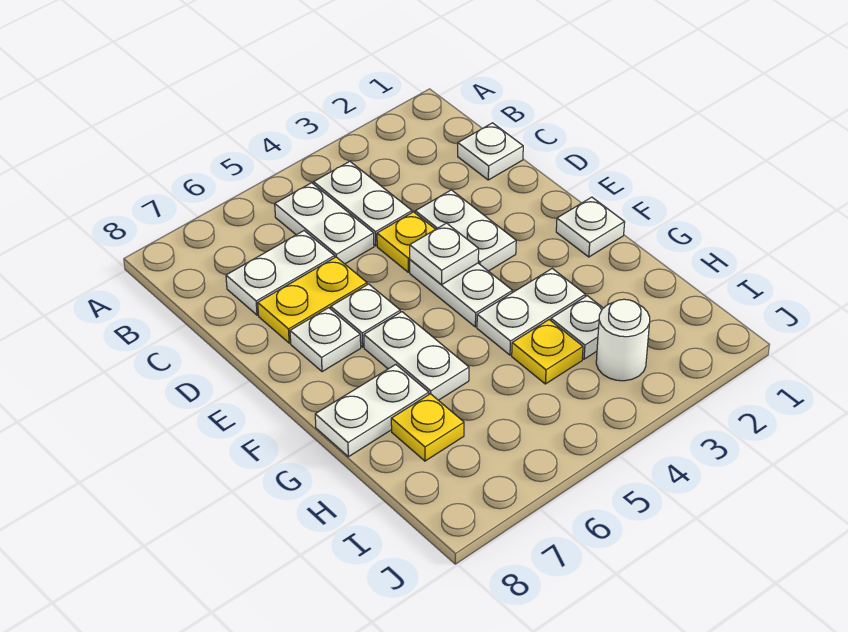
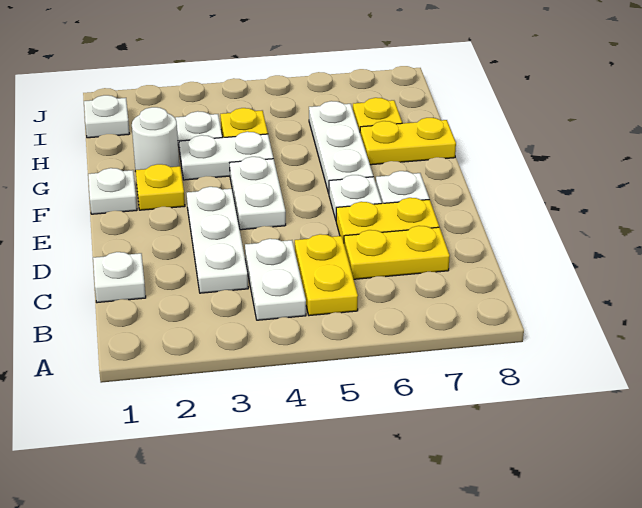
white 1x2 plate [275,183,374,264] -> yellow 1x2 plate [295,234,358,316]
white 1x2 plate [226,231,335,315] -> yellow 1x2 plate [344,226,450,279]
white 1x2 plate [415,190,516,271] -> white 1x3 plate [187,187,248,293]
yellow 1x1 plate [377,212,435,272] -> yellow 1x1 plate moved to [136,164,185,210]
white 1x1 plate [410,223,479,285] -> white 1x1 plate moved to [84,95,129,138]
white 1x2 plate [364,312,469,400] -> white 1x3 plate [309,101,373,193]
white 1x2 plate [315,365,429,457] -> yellow 1x2 plate [360,118,456,165]
white 1x1 round brick [596,299,650,381] -> white 1x1 round brick moved to [132,107,179,171]

